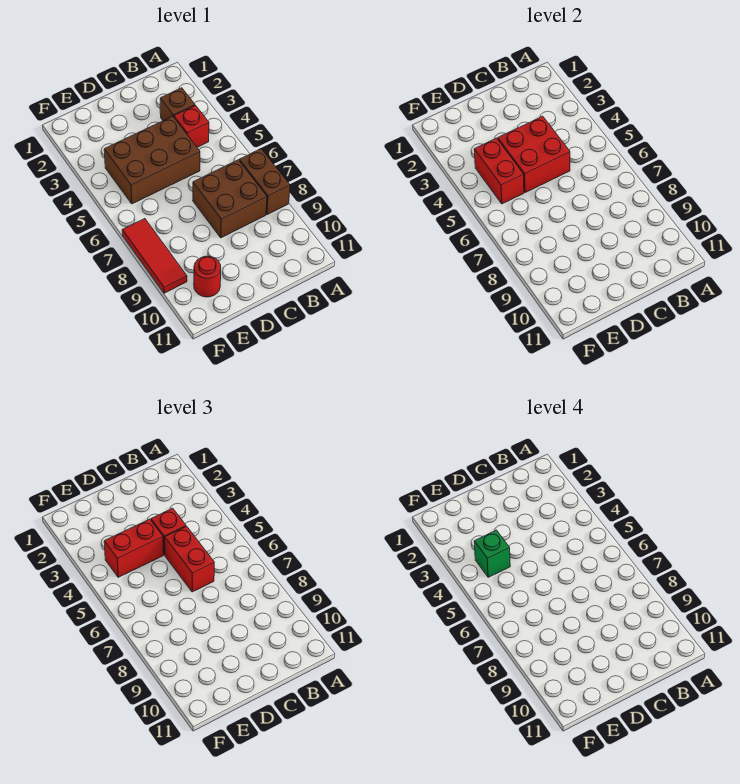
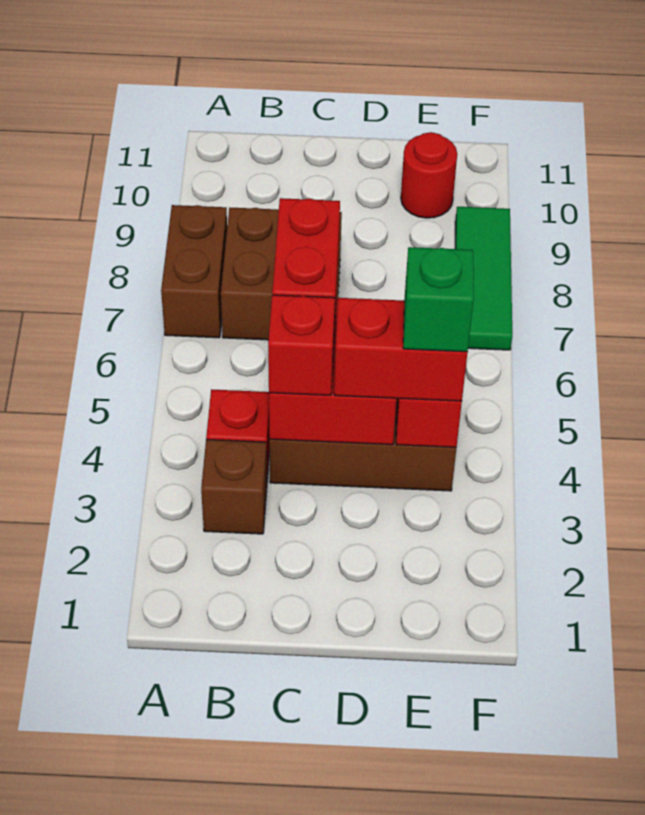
red 1x3 tile [122,219,187,293] -> green 1x3 tile [455,207,512,350]

